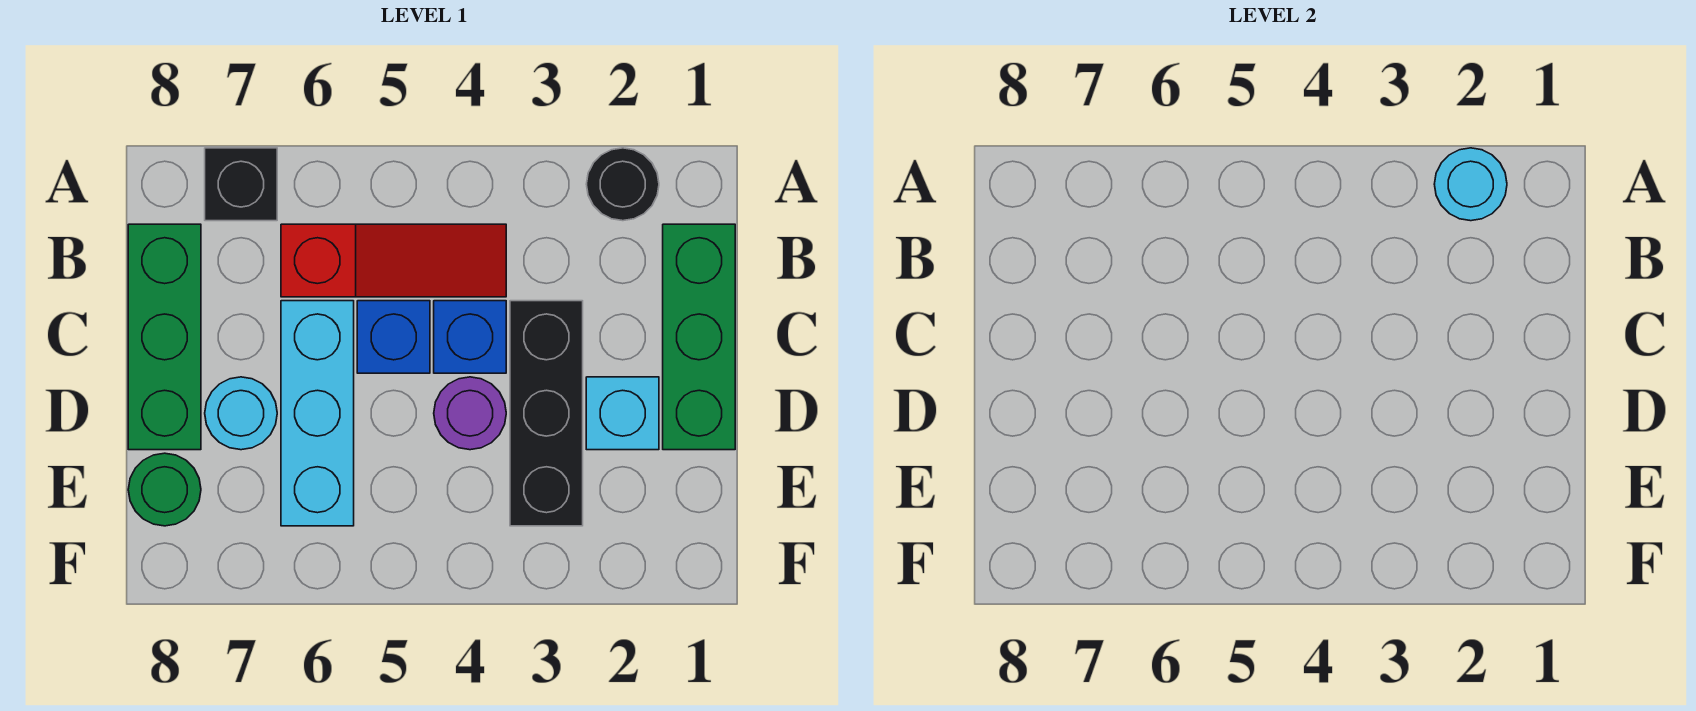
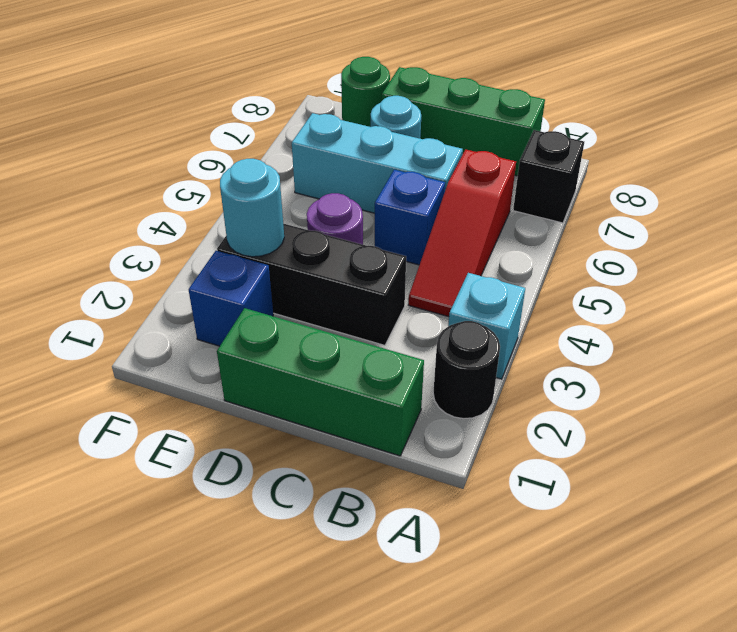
cyan 1x1 round brick [1434,148,1507,221] -> cyan 1x1 round brick moved to [220,159,284,257]
blue 1x1 brick [434,301,506,373] -> blue 1x1 brick moved to [189,251,273,346]
cyan 1x1 brick [586,377,659,450] -> cyan 1x1 brick moved to [448,273,525,379]

